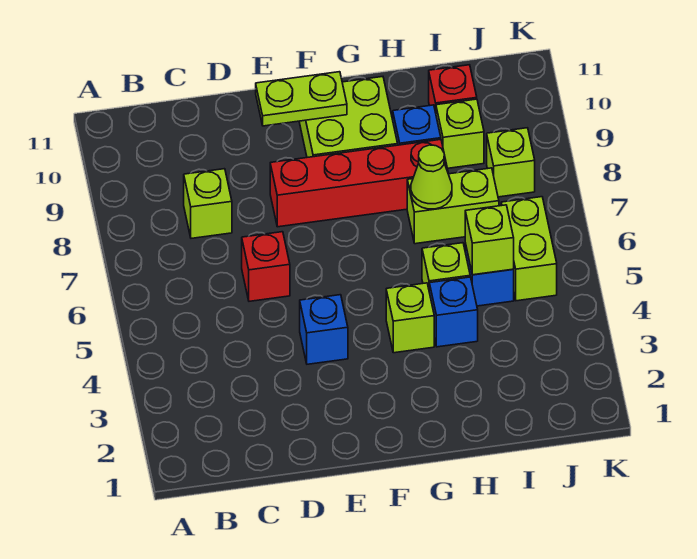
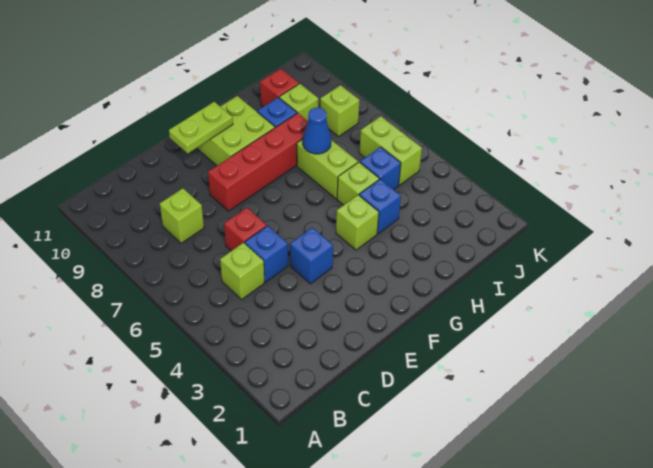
none -> blue 1x1 brick [245,226,288,282]
lime 1x2 brick [407,168,499,244] -> lime 1x2 brick turned to [297,139,358,199]
lime 1x1 cone [411,145,452,209] -> blue 1x1 cone [303,108,331,154]
lime 1x1 brick [465,205,514,275] -> lime 1x1 brick moved to [220,243,265,299]

